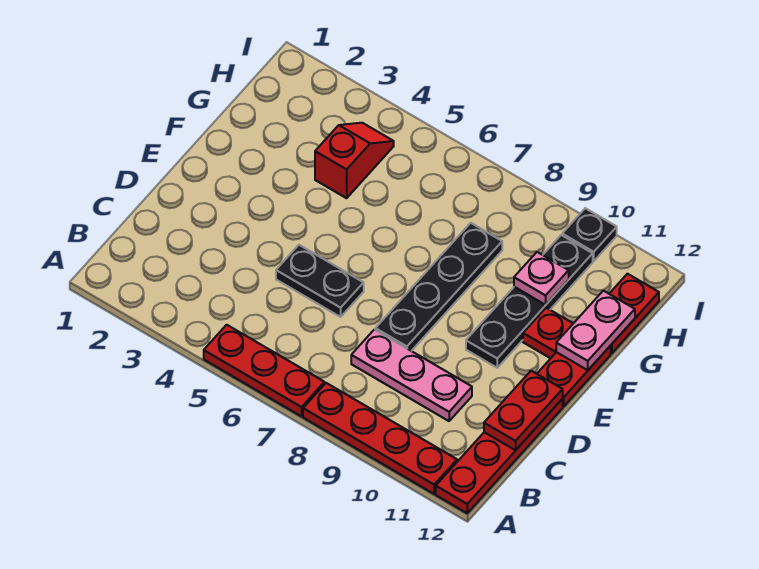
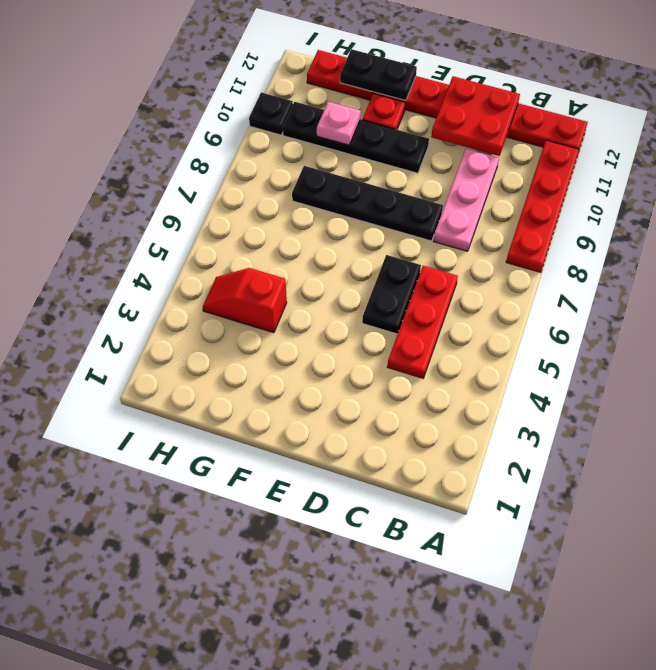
red 1x3 plate [204,325,324,416] -> red 1x3 plate moved to [387,266,458,378]
red 1x2 plate [484,371,563,450] -> red 2x2 plate [431,76,520,156]
pink 1x2 plate [556,291,635,370] -> black 1x2 plate [340,49,417,101]

